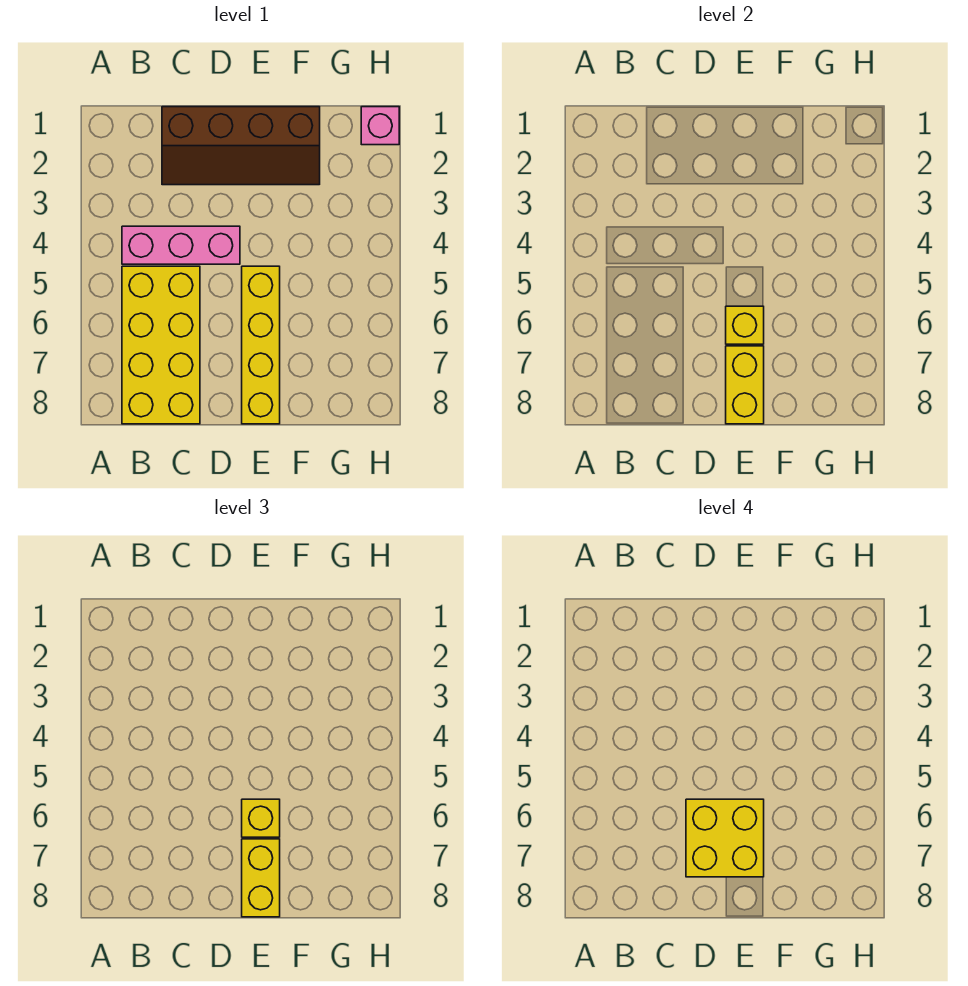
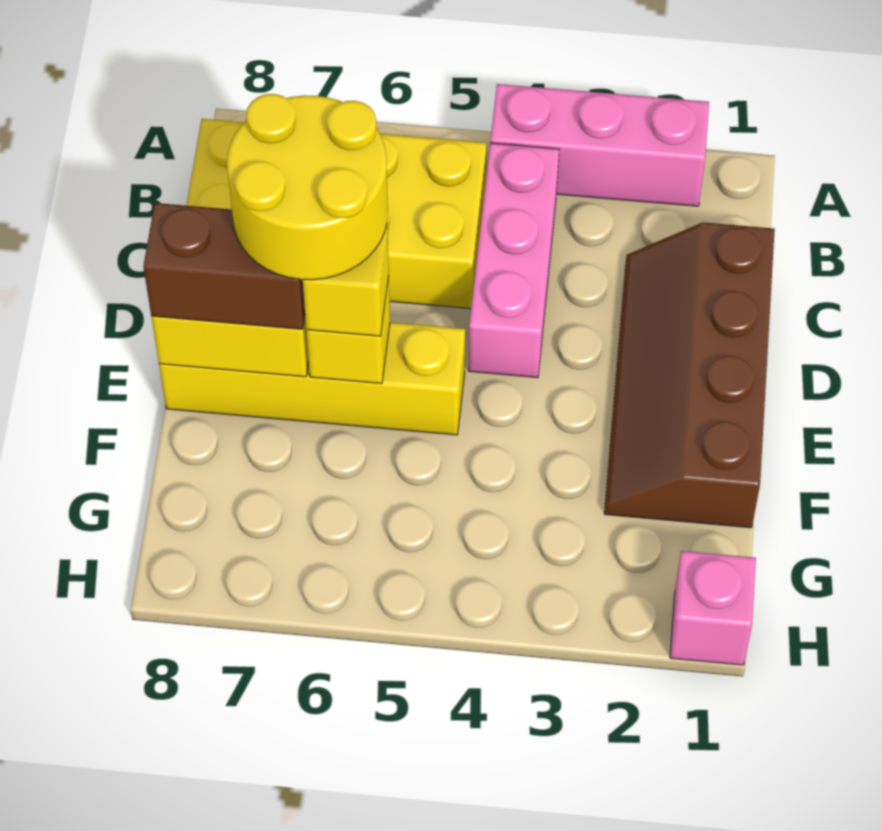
none -> pink 1x3 brick [490,84,709,206]
yellow 2x2 brick [686,799,764,877] -> yellow 2x2 round brick [227,94,388,280]
yellow 1x2 brick [242,839,280,917] -> brown 1x2 brick [143,203,305,329]

